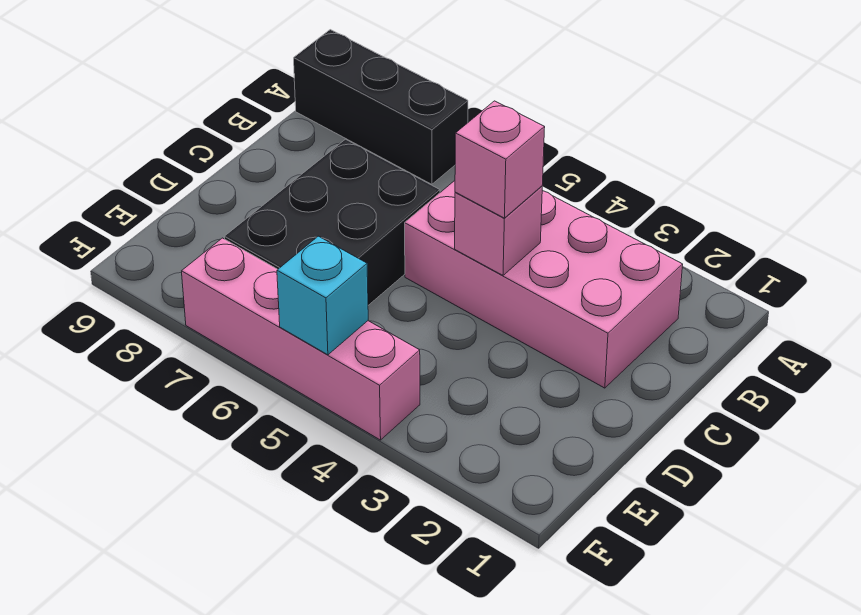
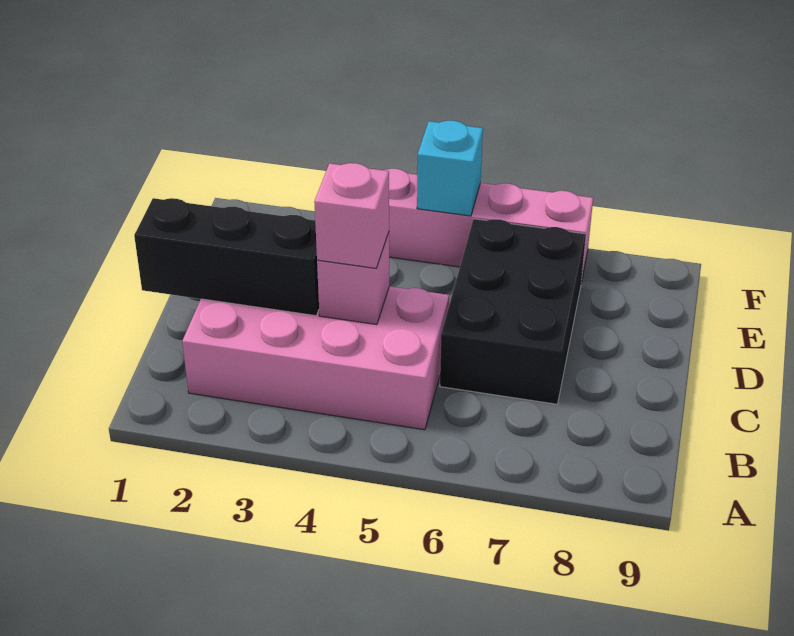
black 1x3 brick [294,30,468,184] -> black 1x3 brick moved to [134,198,319,316]

